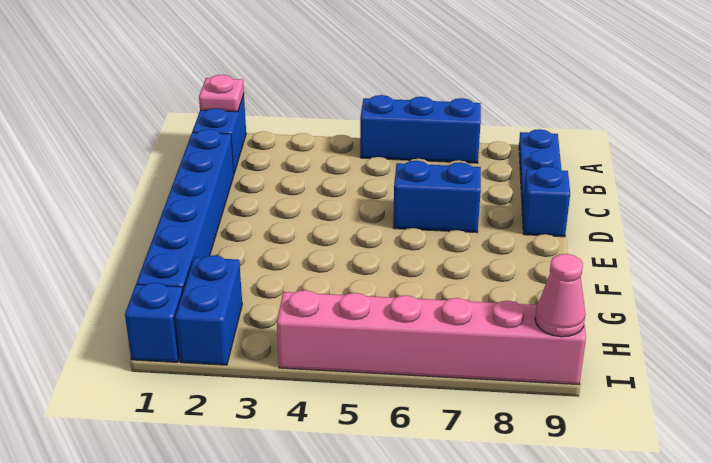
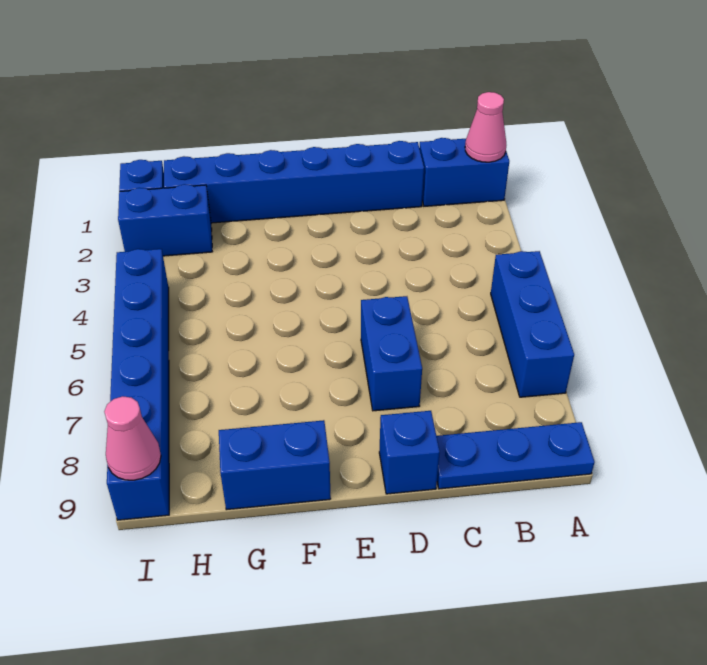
pink 1x1 plate [199,75,244,112] -> pink 1x1 cone [465,92,506,162]
none -> blue 1x2 brick [219,420,331,510]
pink 1x6 brick [277,290,586,385] -> blue 1x6 brick [107,249,169,520]

